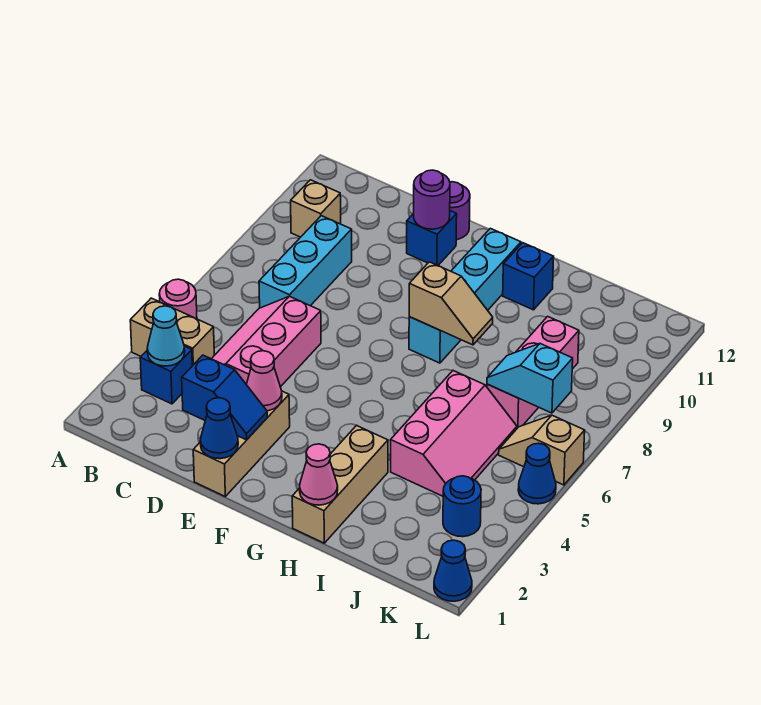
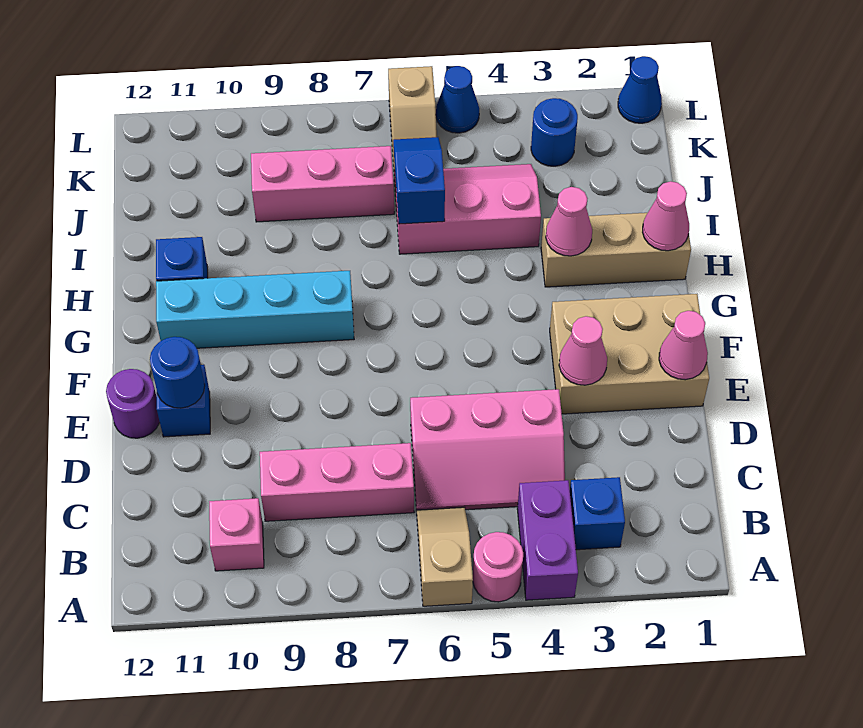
tan 1x2 brick [130,298,214,366] -> purple 1x2 brick [517,480,578,600]
cyan 1x1 cone [147,306,185,366] -> none
tan 1x1 brick [291,180,341,237] -> pink 1x1 brick [209,498,264,571]
cyan 1x3 brick [259,216,352,308] -> pink 1x3 brick [260,443,414,521]
blue 1x2 slope [182,355,267,440] -> blue 1x2 slope moved to [393,137,445,224]
tan 1x3 brick [193,391,290,496] -> tan 2x3 brick [550,294,709,414]
blue 1x1 cone [200,398,238,459] -> pink 1x1 cone [659,311,708,380]
purple 1x1 round brick [414,170,450,229] -> blue 1x1 round brick [150,337,205,408]
tan 1x2 slope [409,262,493,345] -> tan 1x2 slope moved to [417,507,473,606]
none -> pink 1x1 cone [546,187,592,256]
cyan 1x2 slope [487,344,573,413] -> none

